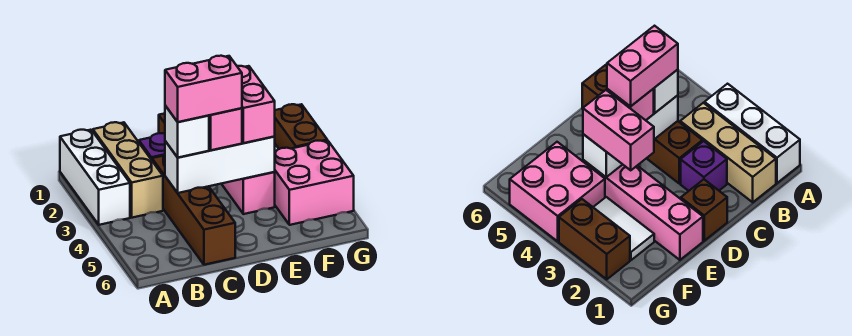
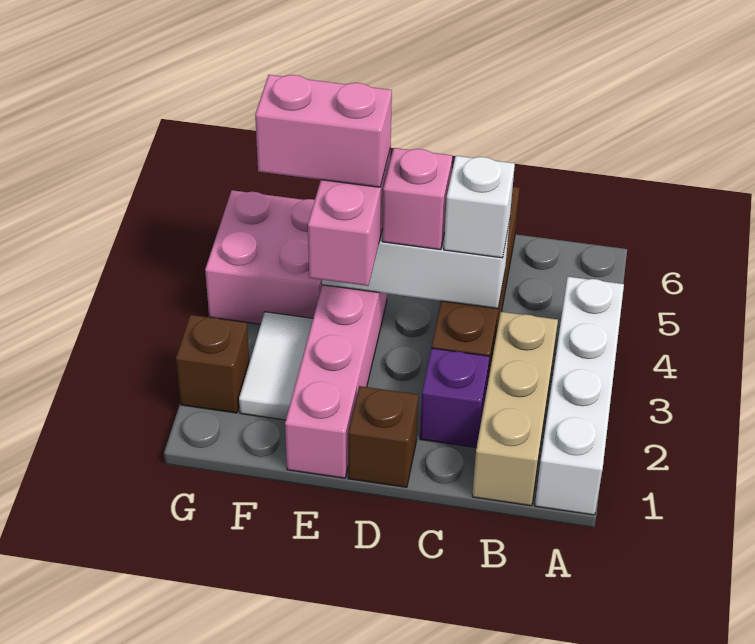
white 1x3 brick [60,130,130,225] -> white 1x4 brick [535,277,624,515]
pink 1x2 brick [165,56,242,122] -> pink 1x2 brick moved to [255,75,392,187]
brown 1x2 brick [274,104,327,149] -> brown 1x1 brick [176,315,249,413]

